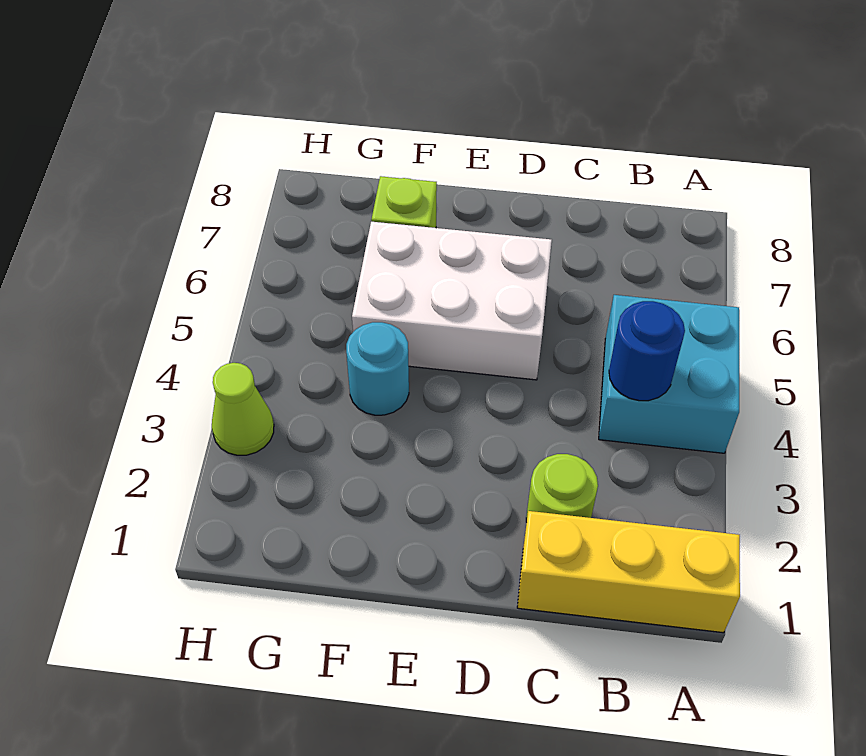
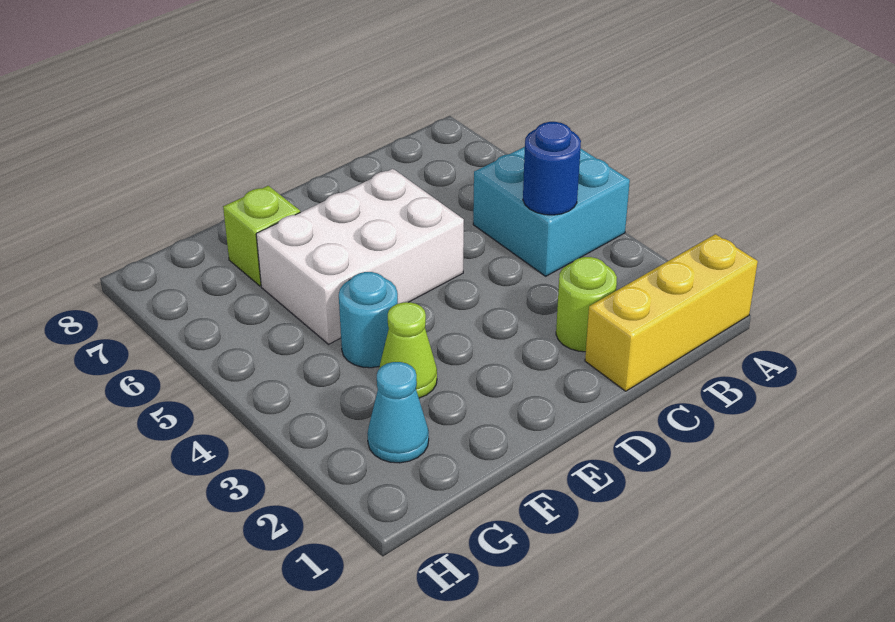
none -> cyan 1x1 cone [367,362,429,463]
lime 1x1 cone [212,363,274,455] -> lime 1x1 cone moved to [379,302,437,398]

